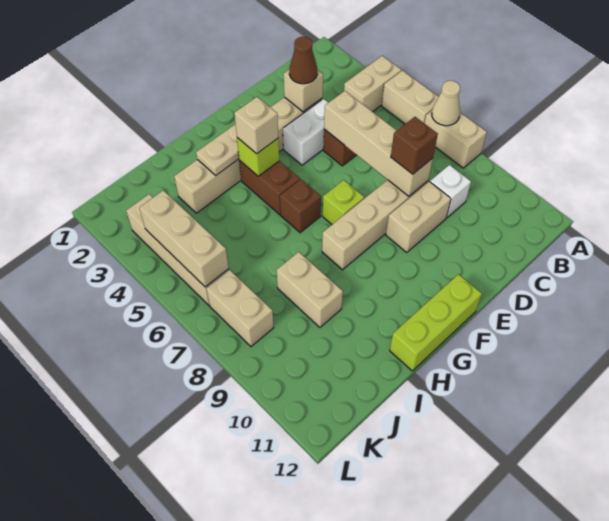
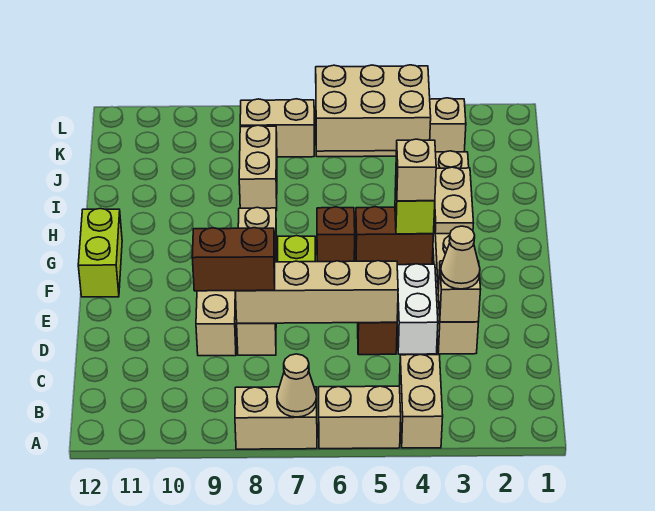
white 1x1 brick [430,165,471,218] -> none
brown 1x1 cone [289,37,317,84] -> tan 1x1 cone [441,226,480,289]
brown 1x1 brick [391,117,438,174] -> brown 1x2 brick [192,228,275,291]
lime 1x3 brick [390,274,482,371] -> lime 1x2 brick [78,209,122,297]
tan 1x2 brick [277,252,343,327] -> tan 1x2 brick turned to [239,125,277,211]
tan 1x3 brick [139,190,229,287] -> tan 2x3 brick [316,65,431,151]

